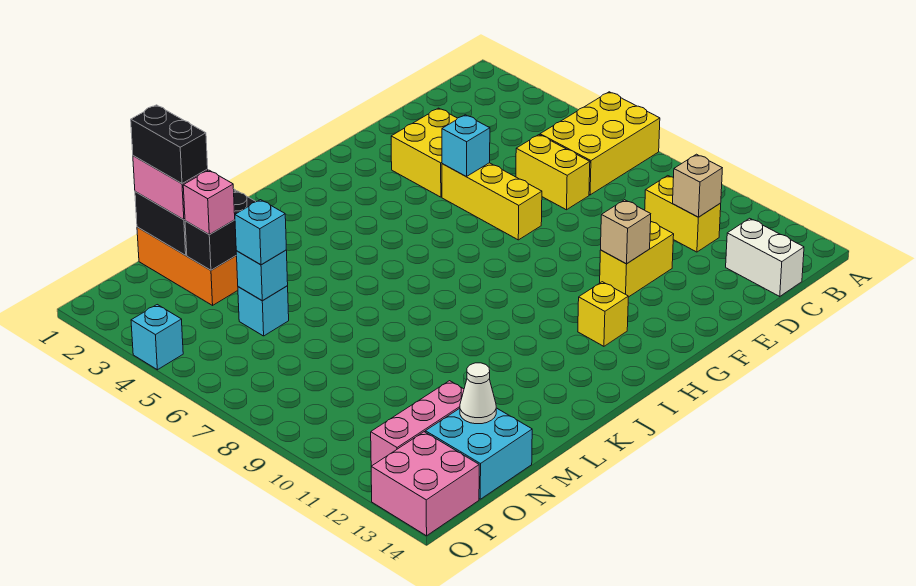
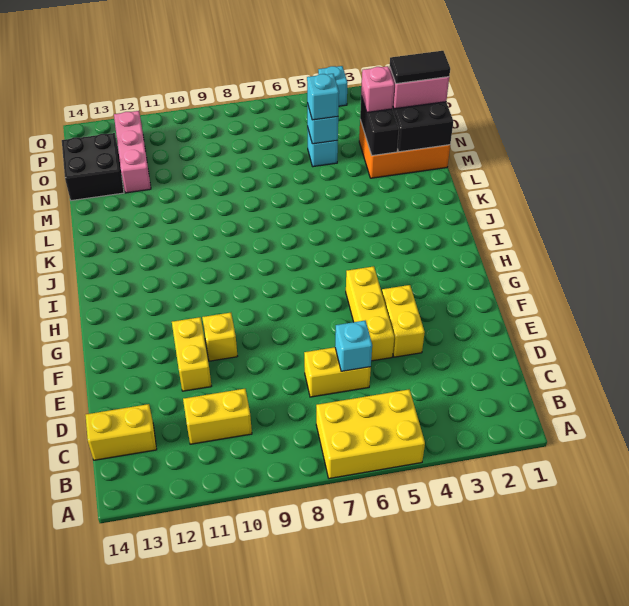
yellow 2x3 brick [540,92,660,195] -> yellow 2x3 brick turned to [316,390,425,479]
tan 1x1 brick [673,154,722,217] -> none
white 1x2 brick [726,218,804,296] -> yellow 1x2 brick [85,404,157,460]
yellow 2x2 brick [391,108,457,197] -> yellow 1x2 brick [382,285,425,357]
yellow 1x3 brick [442,163,542,240] -> yellow 1x3 brick turned to [346,266,394,361]
cyan 1x1 brick [442,115,490,177] -> cyan 1x1 brick moved to [335,321,372,371]
tan 1x1 brick [601,200,651,264] -> none
yellow 1x1 brick [578,282,628,346] -> yellow 1x1 brick moved to [202,313,237,361]
black 1x2 brick [131,105,208,183] -> black 1x2 tile [390,51,450,84]
cyan 2x2 brick [425,408,532,499] -> black 2x2 brick [62,133,124,201]
white 1x1 cone [460,363,496,424] -> none
pink 2x2 brick [371,432,479,536] -> none

